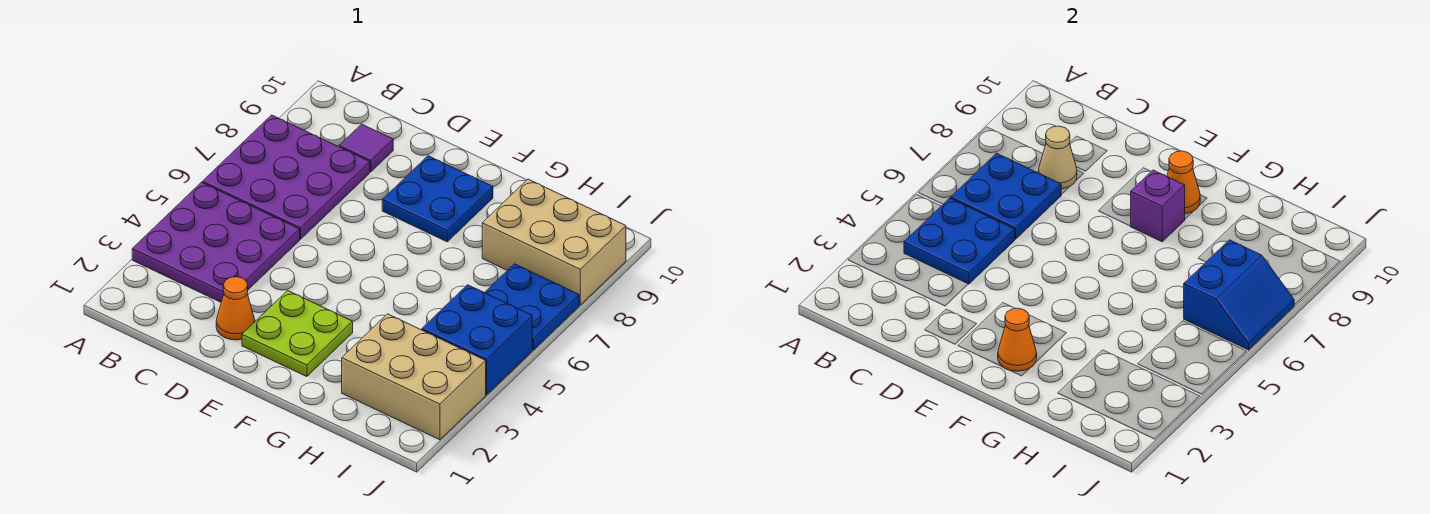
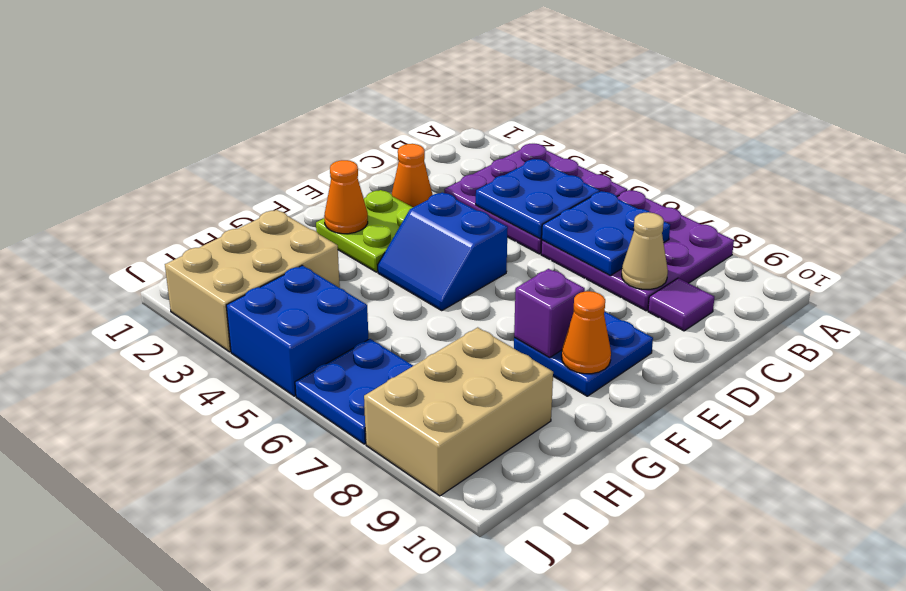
blue 2x2 slope [1184,240,1294,350] -> blue 2x2 slope moved to [378,192,508,310]

